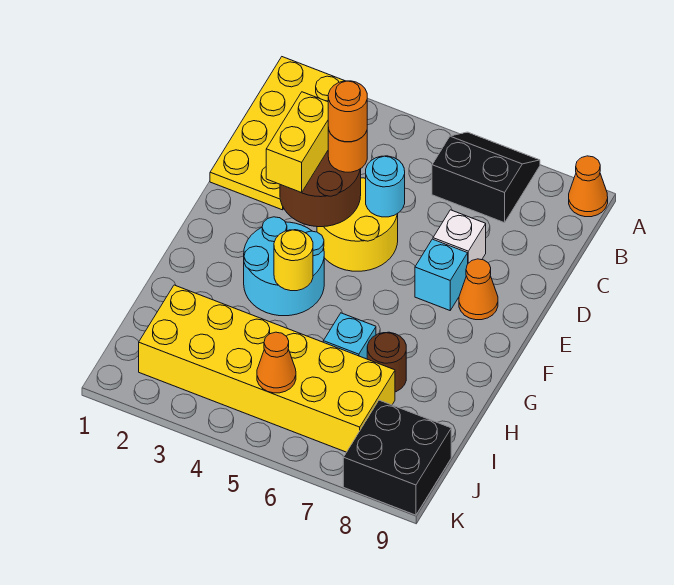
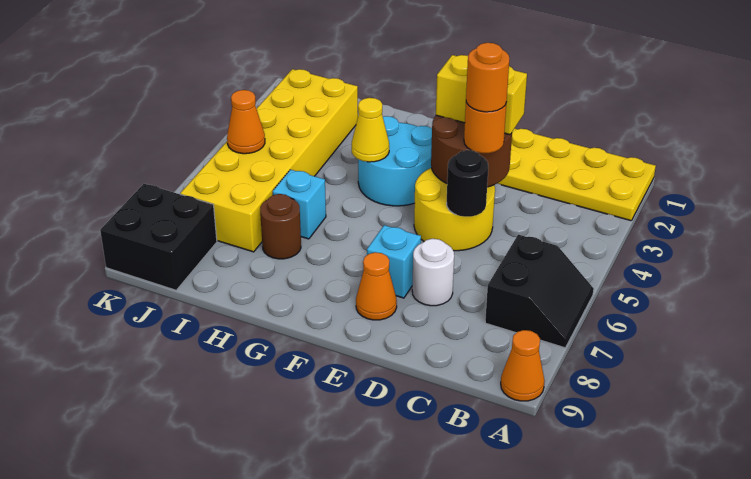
cyan 1x1 round brick [366,156,405,217] -> black 1x1 round brick [447,150,488,217]
white 1x1 brick [433,210,486,263] -> white 1x1 round brick [412,239,454,306]
yellow 1x1 round brick [274,230,313,291] -> yellow 1x1 cone [352,98,389,162]

